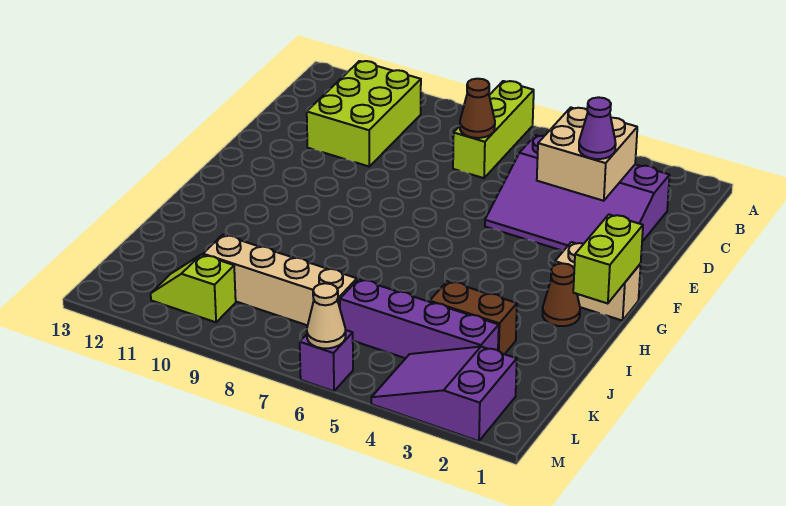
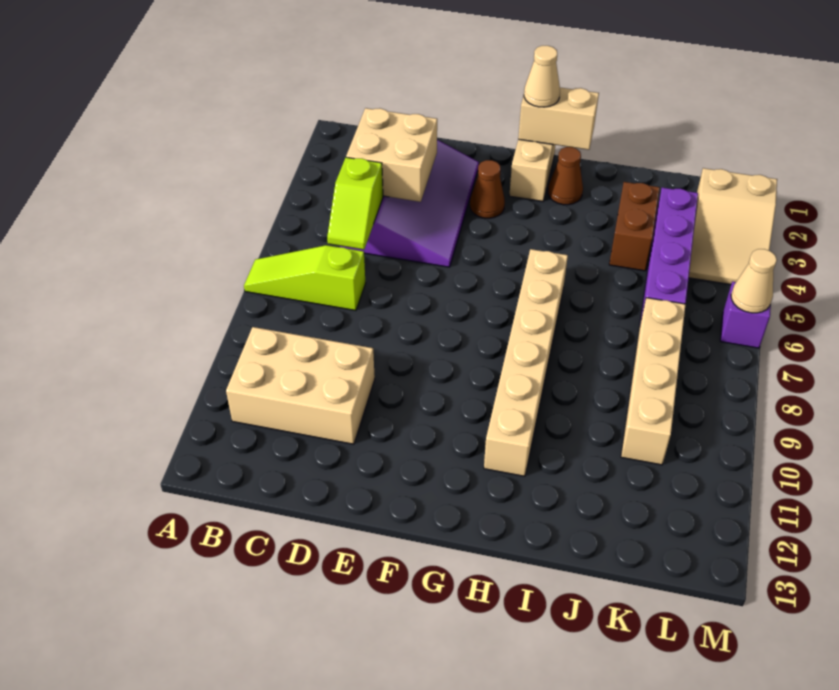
lime 1x3 brick [453,81,534,178] -> lime 1x3 slope [244,245,366,310]
lime 2x3 brick [307,61,421,166] -> tan 2x3 brick [226,327,375,444]
brown 1x1 cone [460,79,495,138] -> brown 1x1 cone moved to [470,160,505,218]
purple 1x1 cone [579,97,616,159] -> none
lime 1x2 brick [573,215,643,304] -> tan 1x2 brick [518,88,599,150]
none -> tan 1x1 cone [524,46,560,107]
none -> tan 1x6 brick [484,249,568,476]
purple 2x3 slope [371,347,517,441] -> tan 2x3 slope [689,168,777,285]
lime 1x2 slope [151,254,236,322] -> lime 1x2 slope moved to [327,157,383,250]

